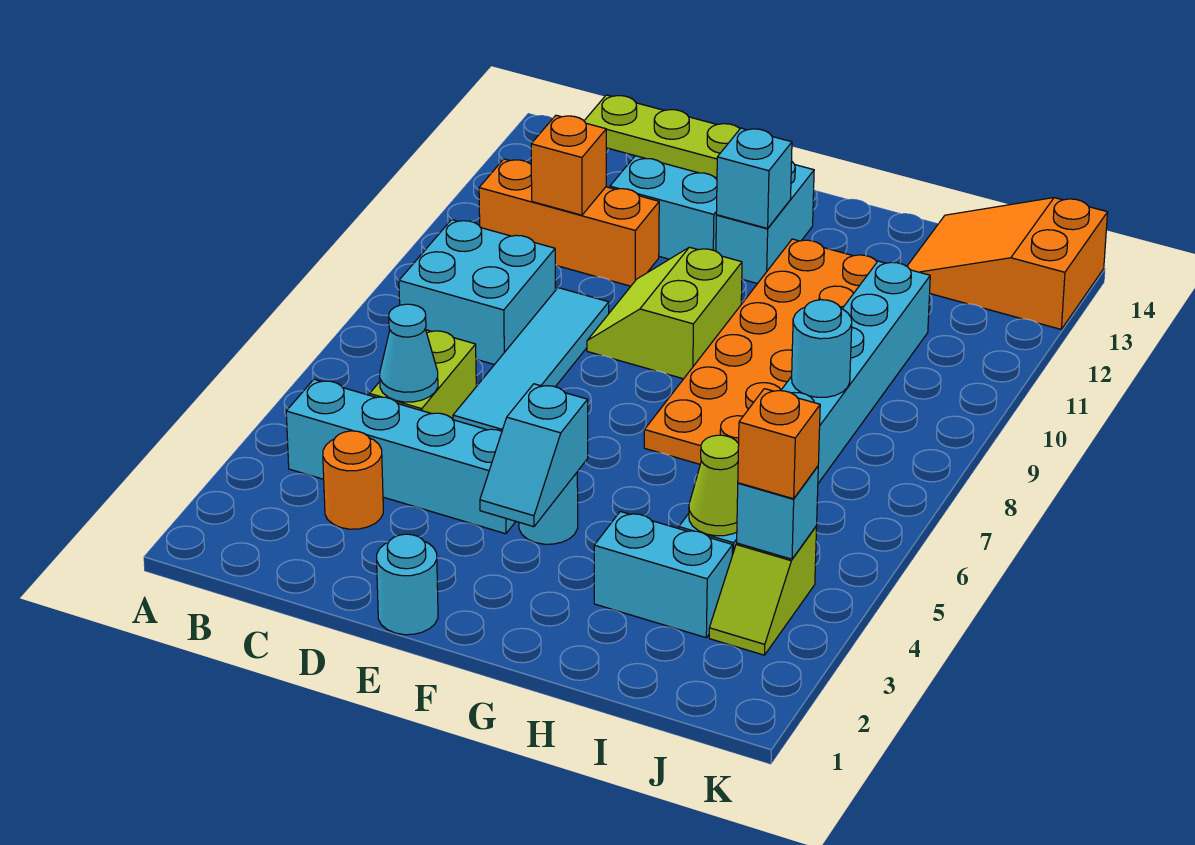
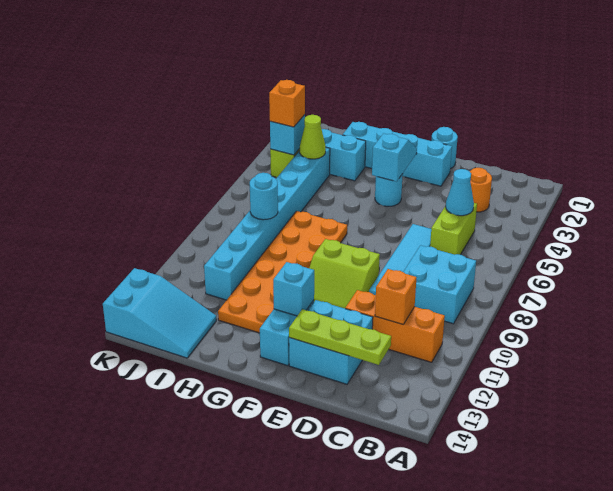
cyan 1x4 brick [286,379,516,534] -> cyan 1x4 brick moved to [343,122,452,186]
lime 2x2 slope [587,247,742,379] -> lime 2x2 slope turned to [309,239,380,308]
orange 2x3 slope [907,198,1108,329] -> cyan 2x3 slope [103,268,216,358]

